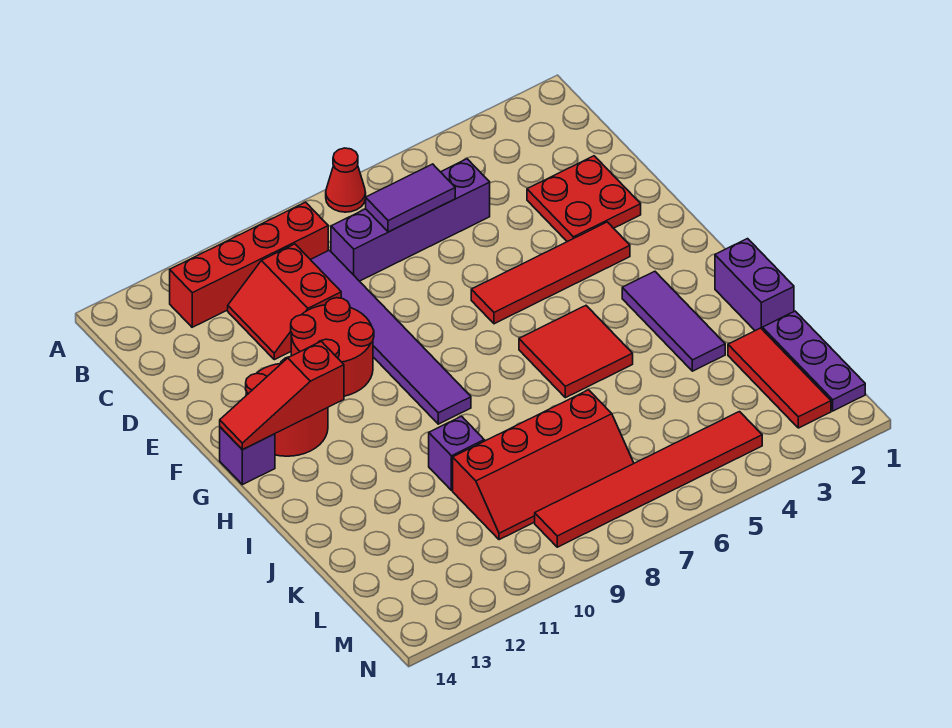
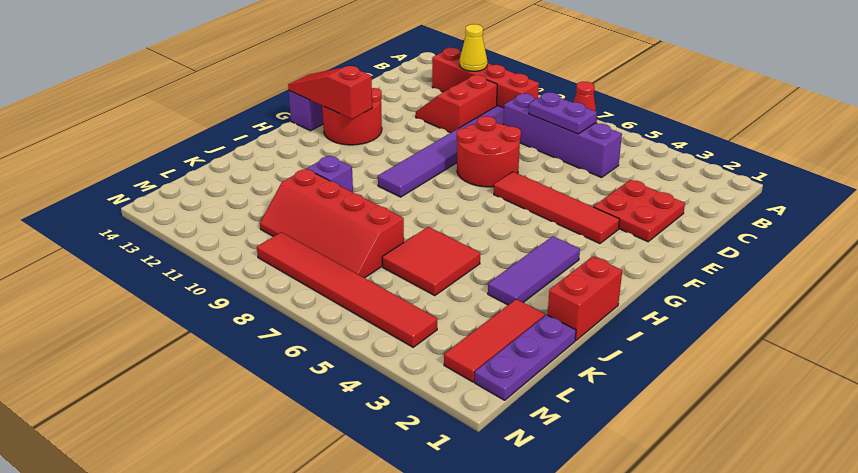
none -> yellow 1x1 cone [460,24,487,71]
purple 1x2 tile [366,164,455,232] -> purple 1x2 plate [529,92,597,134]
red 2x2 round brick [291,298,374,396] -> red 2x2 round brick moved to [457,116,521,187]
red 2x2 tile [519,306,633,398] -> red 2x2 tile moved to [382,227,480,296]
purple 1x2 brick [715,239,794,331] -> red 1x2 brick [548,256,622,340]

